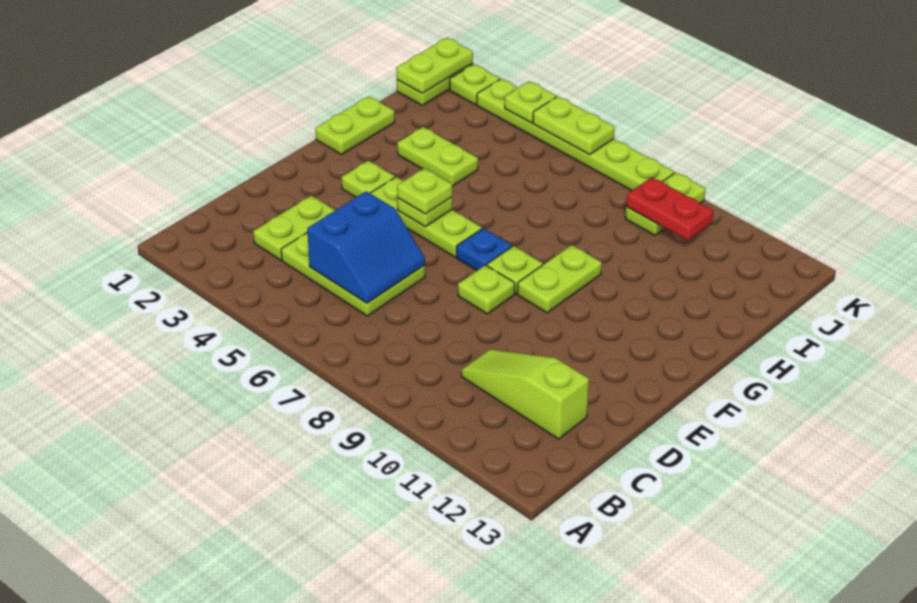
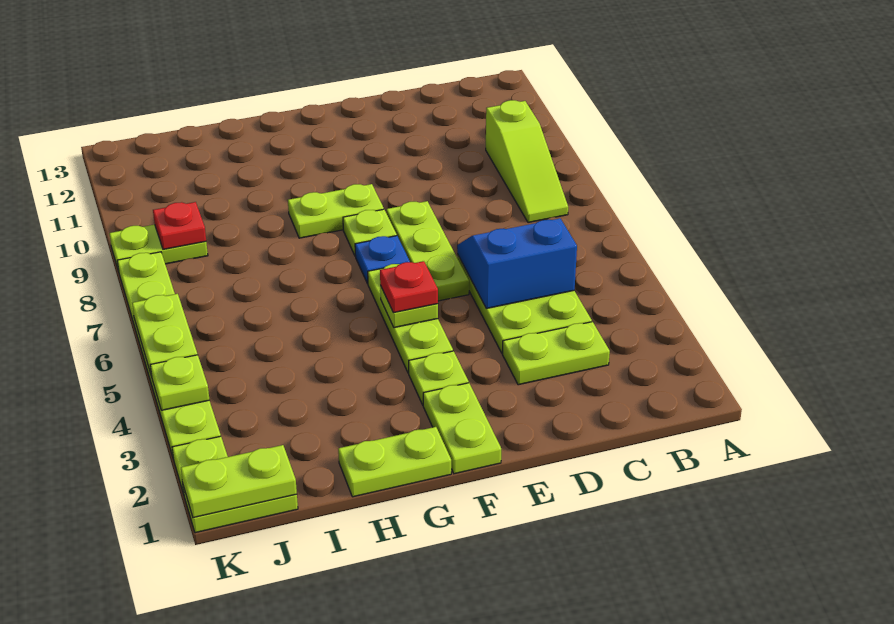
lime 1x3 slope [461,349,589,439] -> lime 1x3 slope moved to [486,100,568,223]
lime 1x1 plate [458,265,515,314] -> lime 1x3 plate [386,201,469,301]
lime 1x1 plate [397,168,452,214] -> red 1x1 plate [380,261,438,313]
lime 1x2 plate [397,127,478,186] -> lime 1x2 plate moved to [423,383,501,474]
red 1x2 plate [626,177,713,240] -> red 1x1 plate [153,202,206,249]

